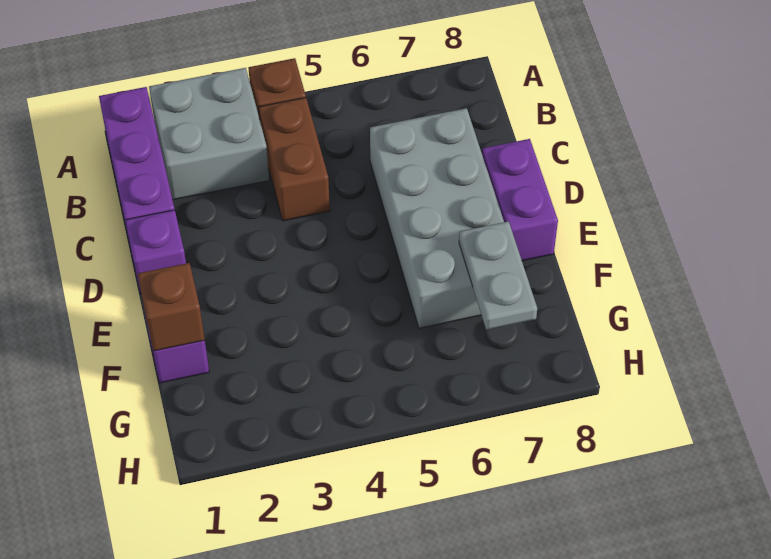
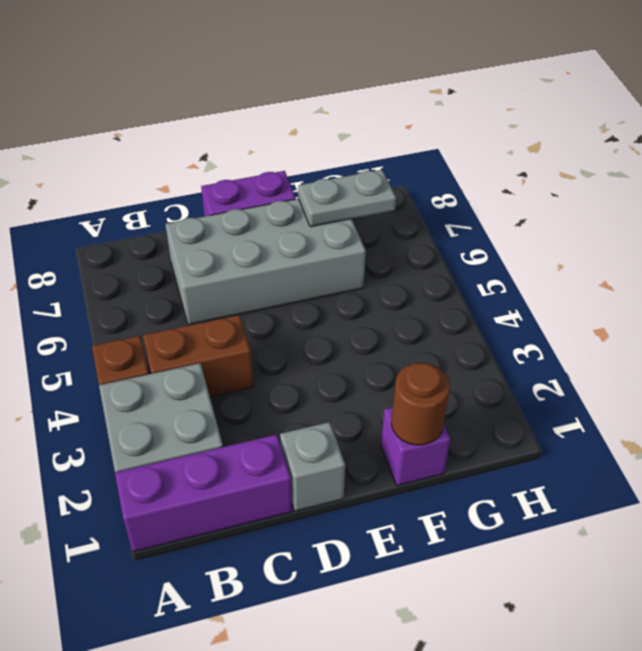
purple 1x1 brick [125,210,186,294] -> grey 1x1 brick [280,422,345,511]
brown 1x1 brick [138,263,205,351] -> brown 1x1 round brick [391,363,450,445]

